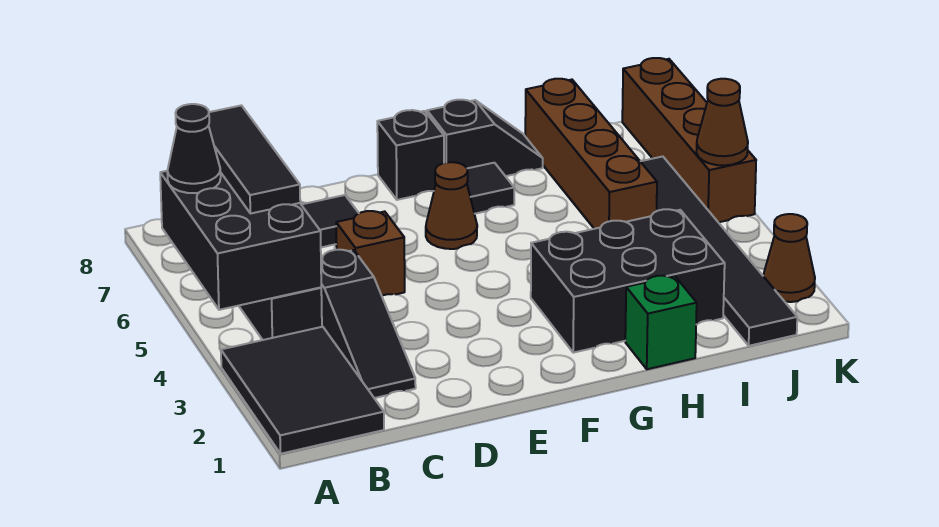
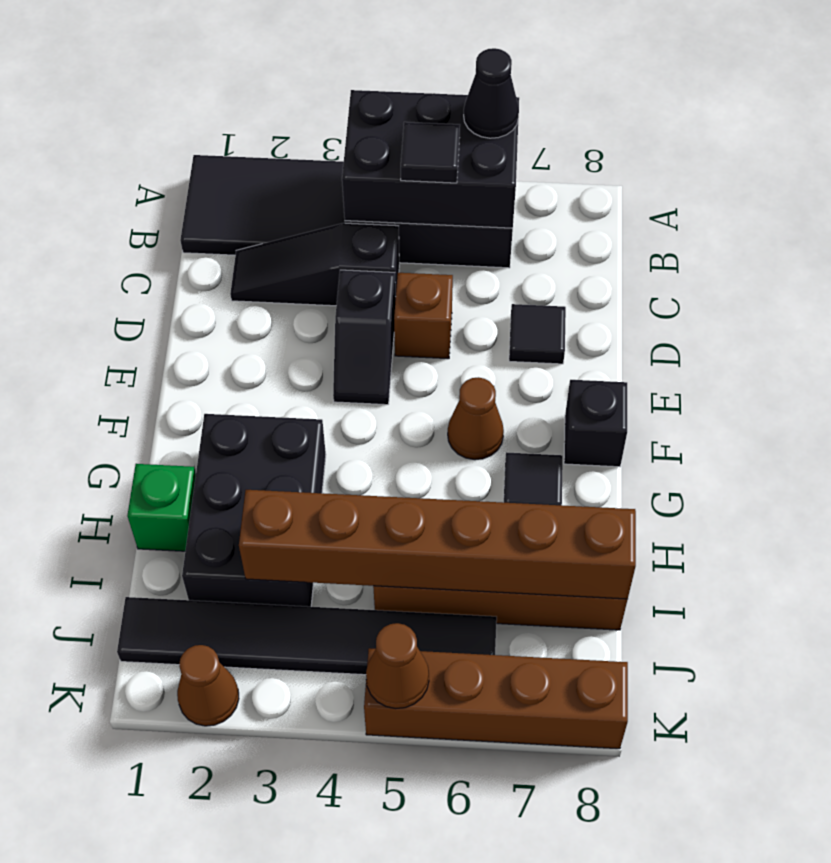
black 1x3 tile [209,105,300,214] -> black 1x1 tile [401,122,460,183]
black 1x2 slope [427,100,543,176] -> black 1x2 slope moved to [333,270,396,405]
none -> brown 1x6 brick [239,490,636,599]

